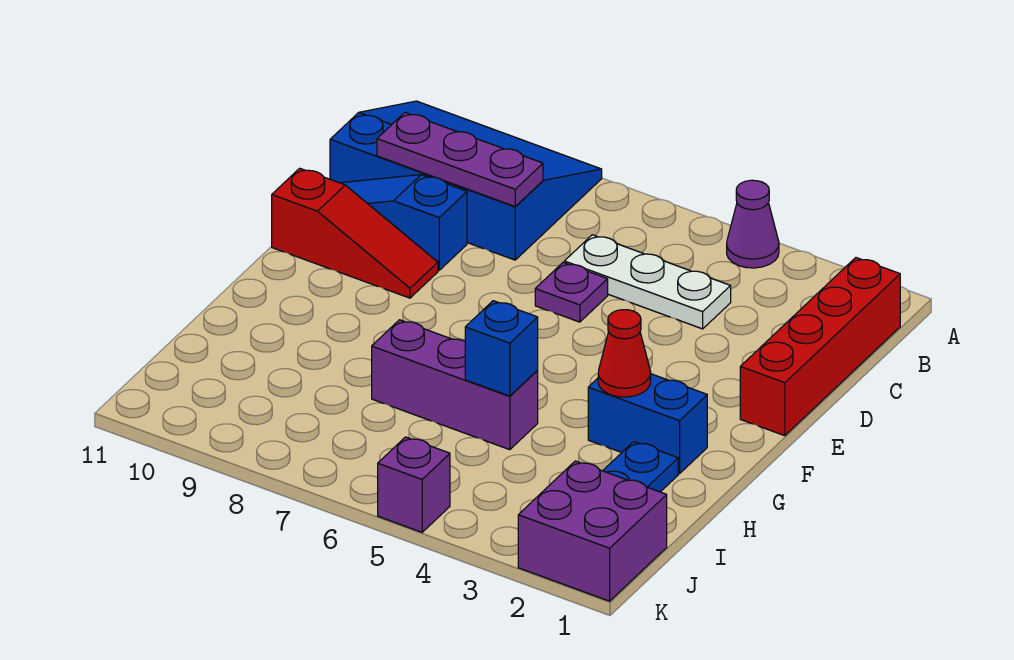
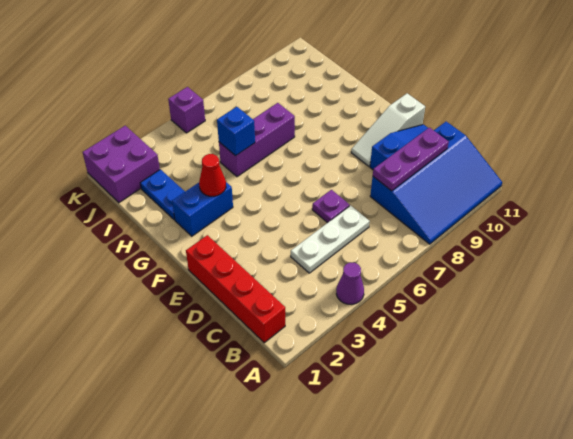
red 1x3 slope [272,168,438,298] -> white 1x3 slope [351,93,425,166]

